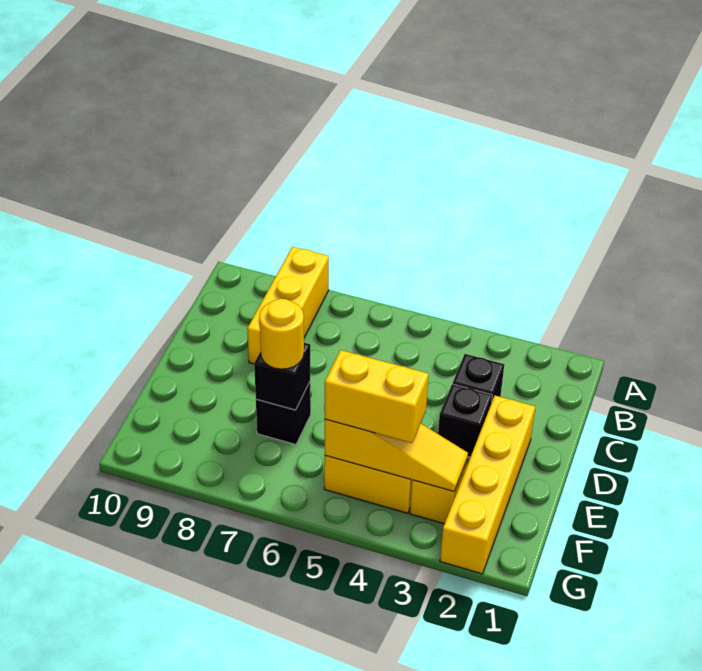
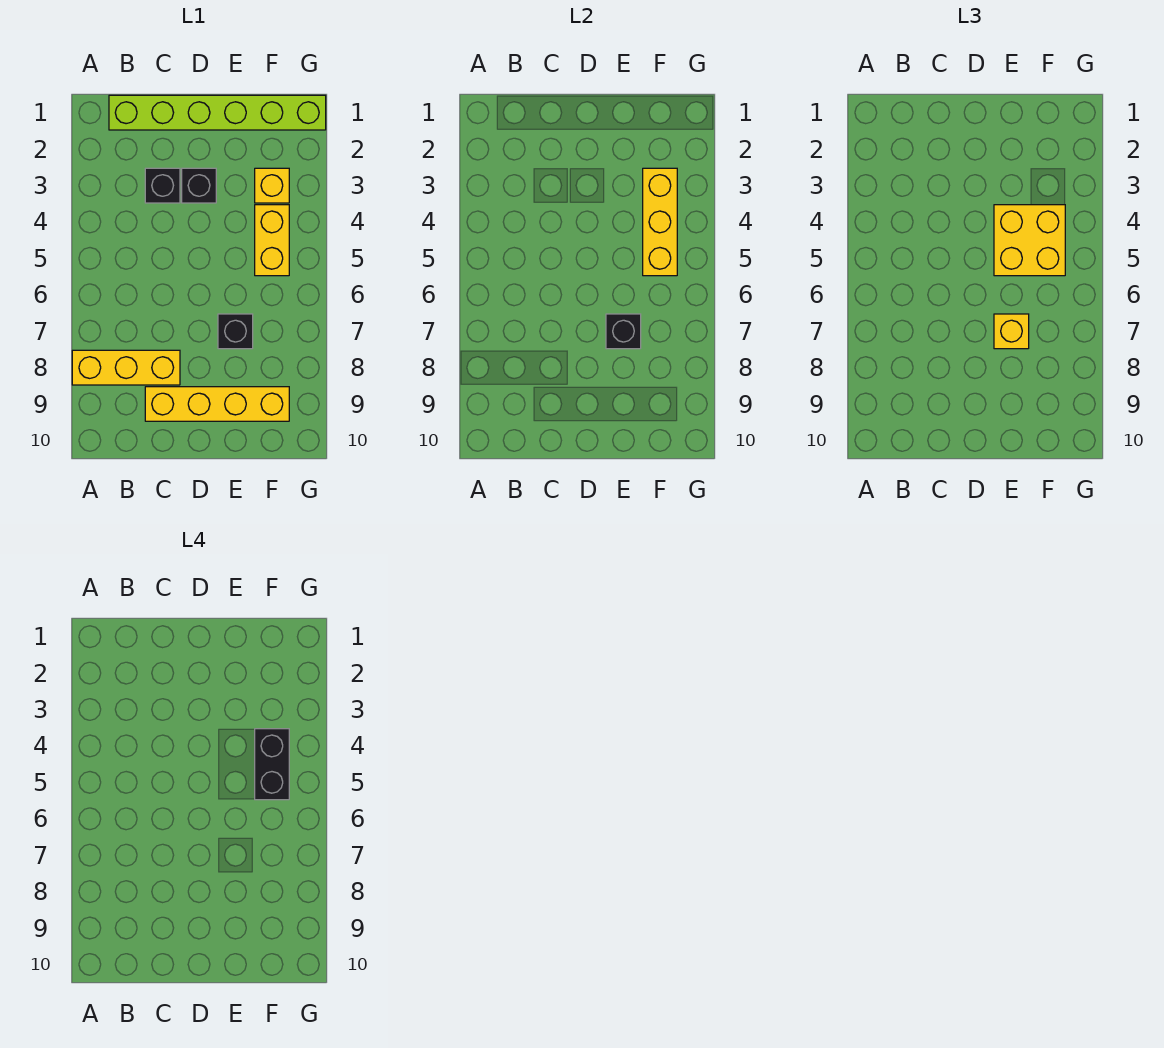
none -> lime 1x6 brick [109,95,326,130]
yellow 1x4 brick [440,396,535,574] -> yellow 1x4 brick moved to [145,387,289,421]
yellow 1x1 round brick [259,299,304,369] -> yellow 1x1 brick [994,314,1029,349]
yellow 1x3 slope [325,419,468,492] -> yellow 1x3 brick [643,168,677,276]
yellow 1x2 brick [325,350,429,443] -> yellow 2x2 brick [994,205,1065,276]
none -> black 1x2 brick [255,729,289,800]

